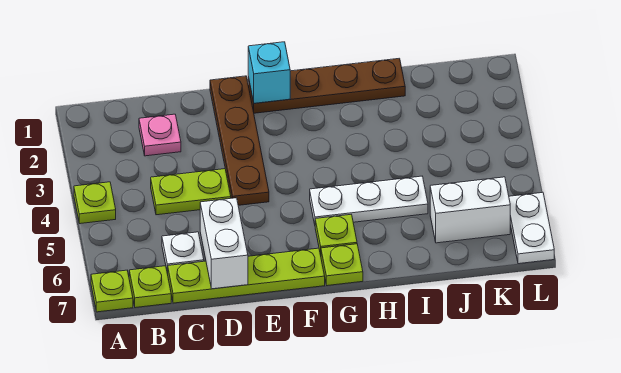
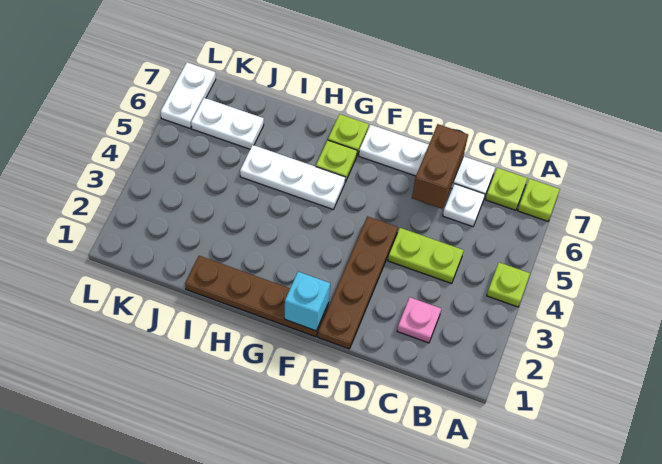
lime 1x4 plate [167,248,325,303] -> white 1x4 plate [359,125,495,197]
white 1x2 brick [200,198,248,289] -> brown 1x2 brick [412,124,468,209]
white 1x2 brick [430,177,510,243] -> white 1x2 plate [191,98,264,149]

